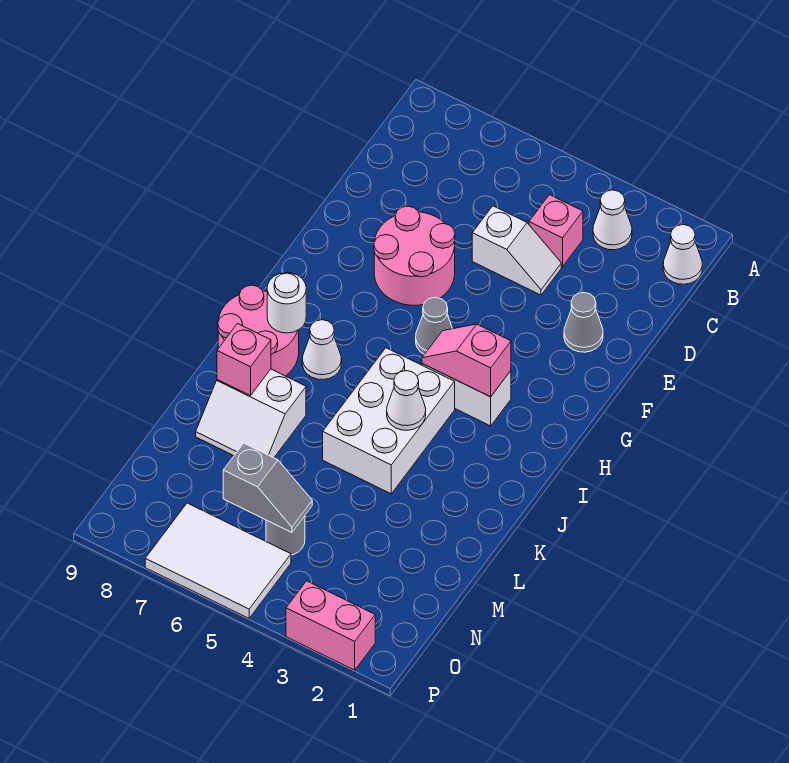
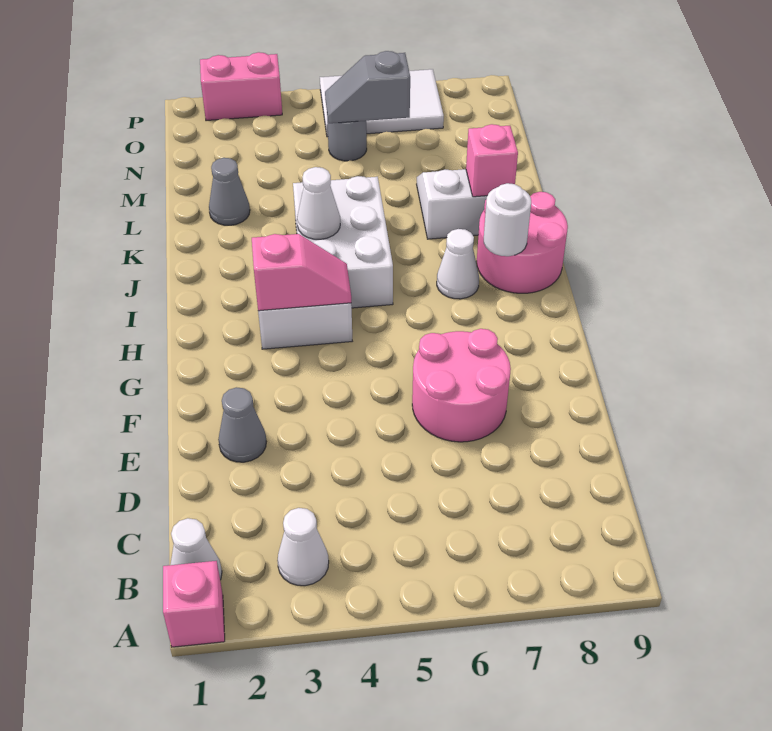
pink 1x1 brick [529,195,583,267] -> pink 1x1 brick moved to [163,561,225,647]
white 1x2 slope [472,206,561,295] -> none
grey 1x1 cone [416,297,453,354] -> grey 1x1 cone moved to [209,158,250,225]

